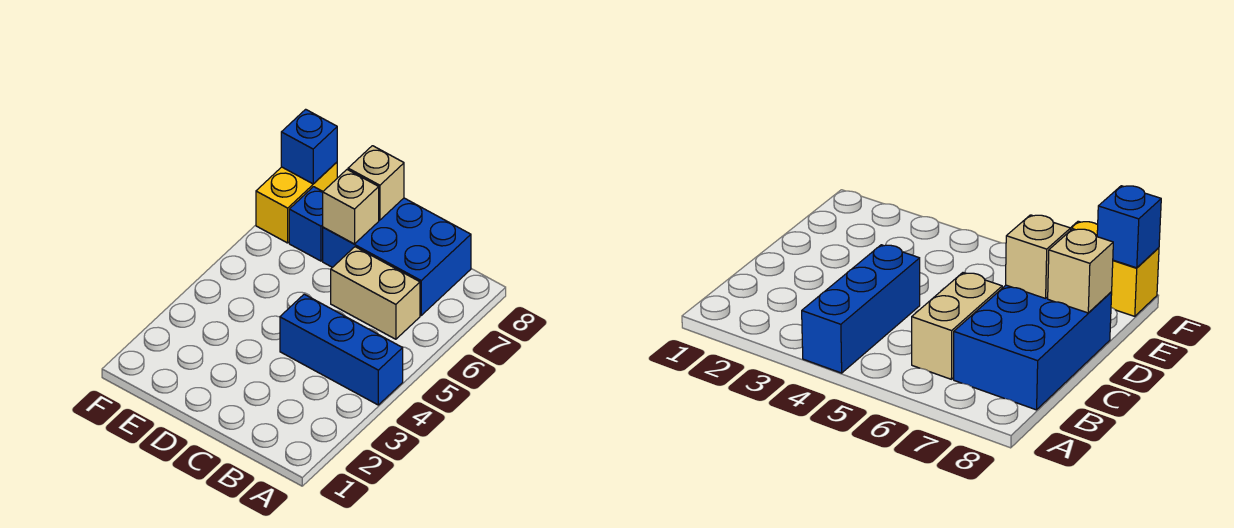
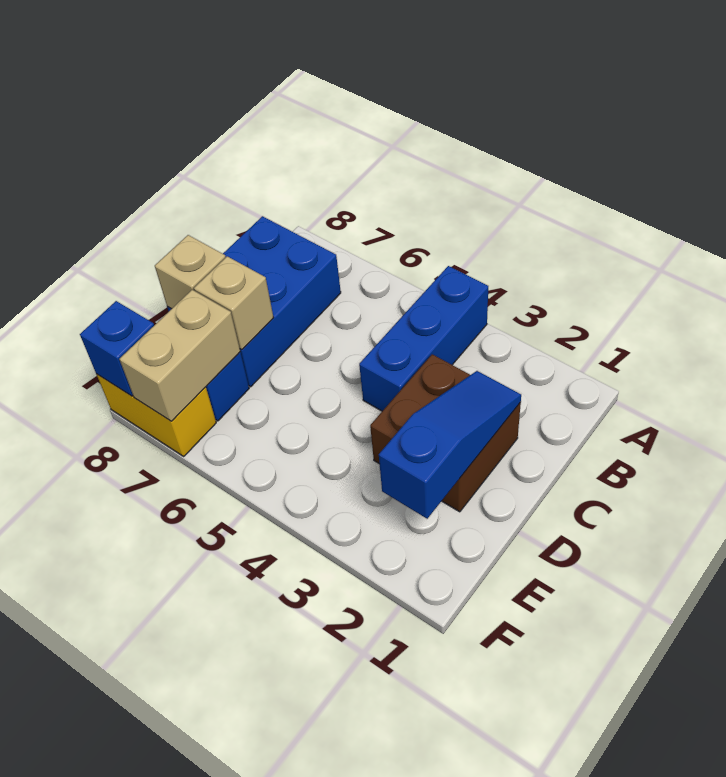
tan 1x2 brick [331,247,420,339] -> tan 1x2 brick moved to [119,290,240,421]
none -> brown 2x2 brick [370,354,521,512]
none -> blue 1x3 slope [379,371,521,519]

